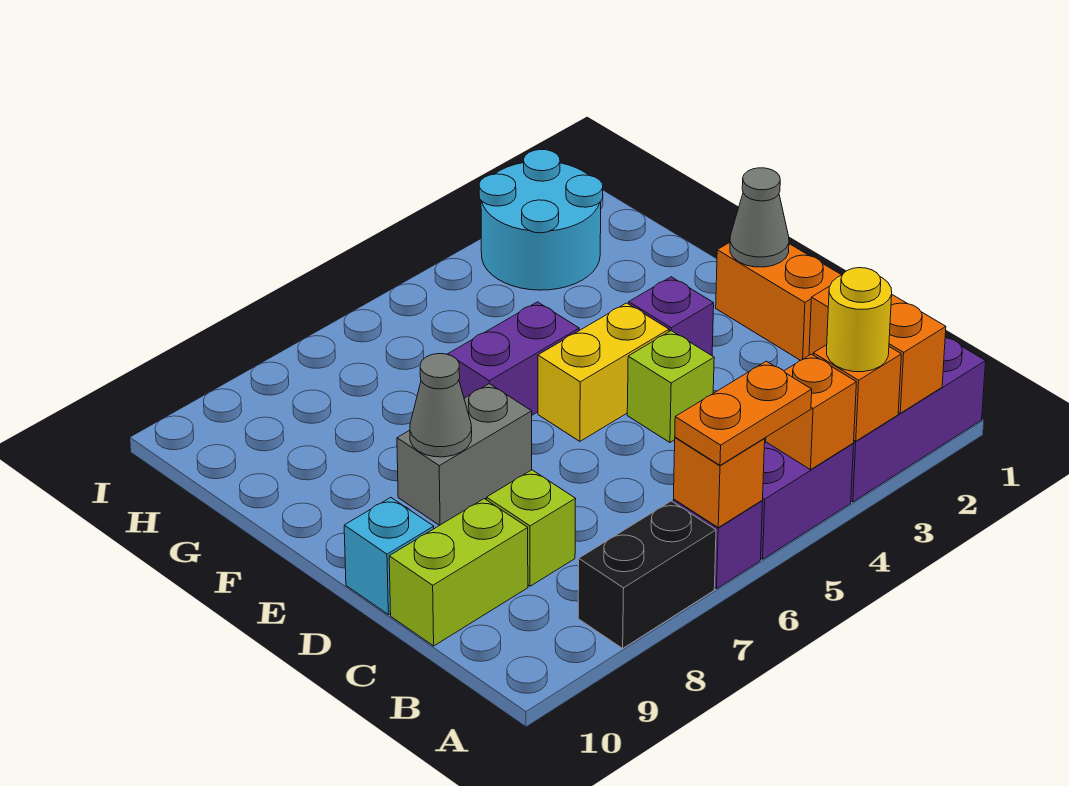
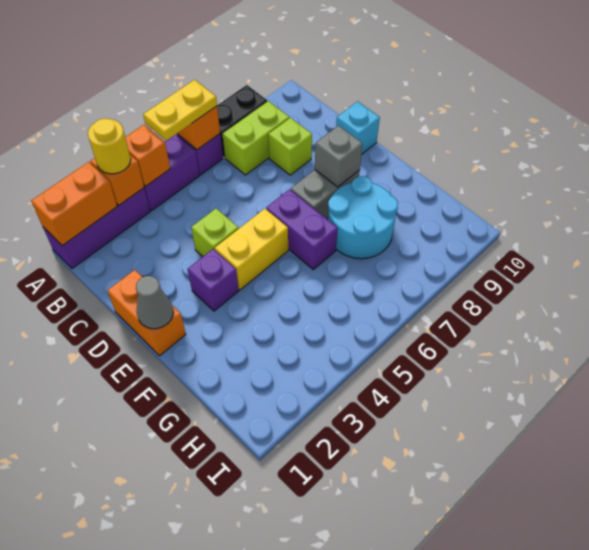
orange 1x2 brick [809,286,946,413] -> orange 1x2 brick turned to [31,162,117,246]
orange 1x2 plate [675,361,812,465] -> yellow 1x2 plate [143,80,217,141]
lime 1x2 brick [389,499,528,646] -> lime 1x2 brick moved to [223,101,289,175]
grey 1x1 cone [410,354,472,457] -> grey 1x1 brick [315,126,363,187]
purple 1x2 brick [448,302,579,415] -> purple 1x2 brick turned to [266,189,338,270]
cyan 2x2 round brick [479,149,603,290] -> cyan 2x2 round brick moved to [328,176,398,259]

